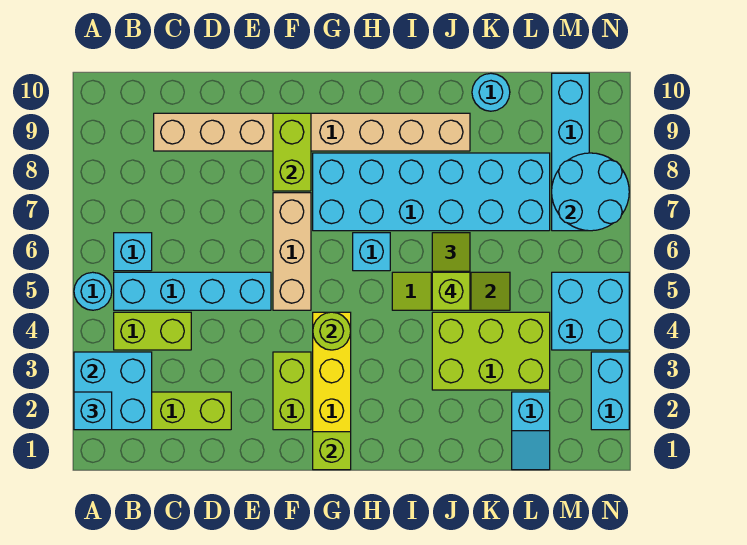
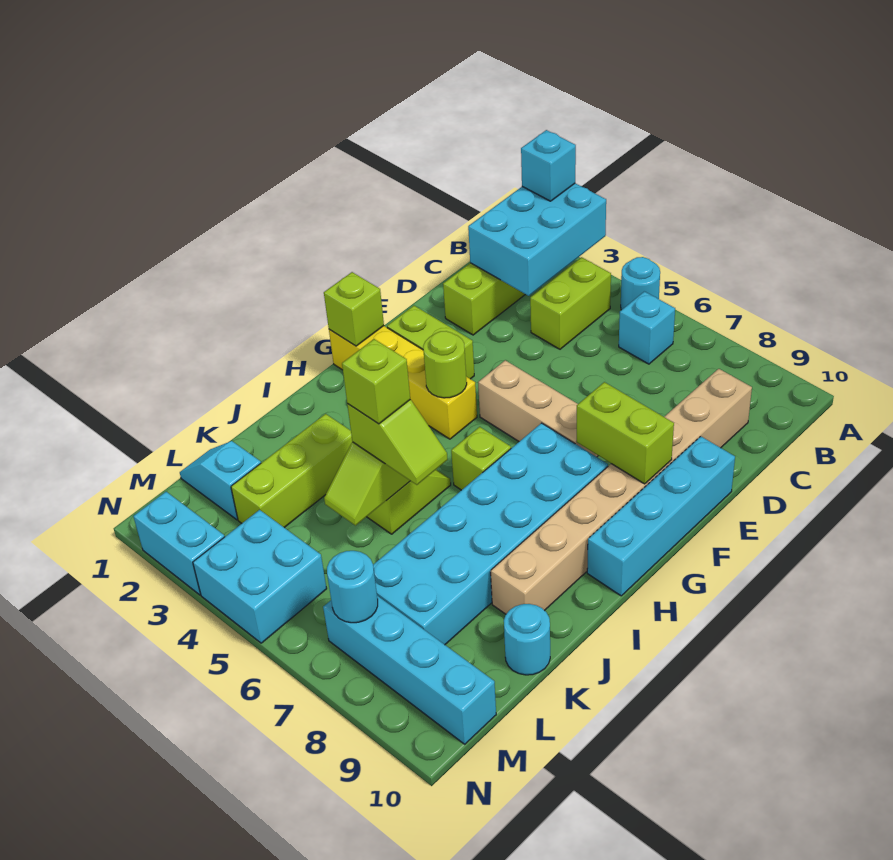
cyan 2x2 brick [74,352,152,430] -> cyan 2x3 brick [468,183,606,296]
cyan 1x4 brick [114,272,271,310] -> cyan 1x4 brick moved to [587,436,735,596]
cyan 1x1 brick [353,233,390,271] -> lime 1x1 brick [451,427,511,490]
lime 2x3 brick [432,312,550,390] -> lime 1x3 brick [231,414,352,528]
cyan 2x2 round brick [552,153,629,231] -> cyan 1x1 round brick [327,551,378,623]

